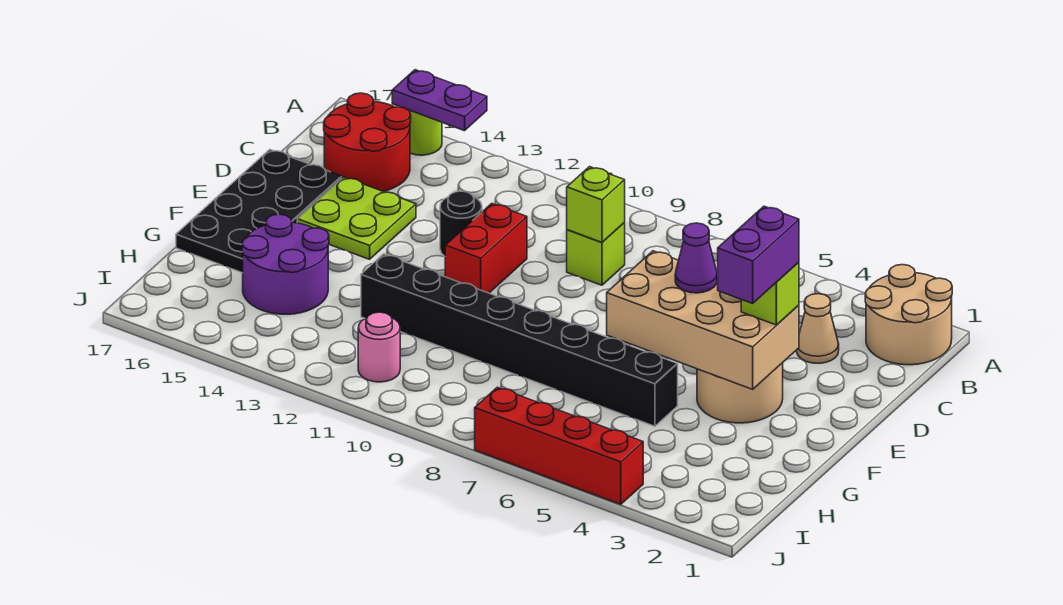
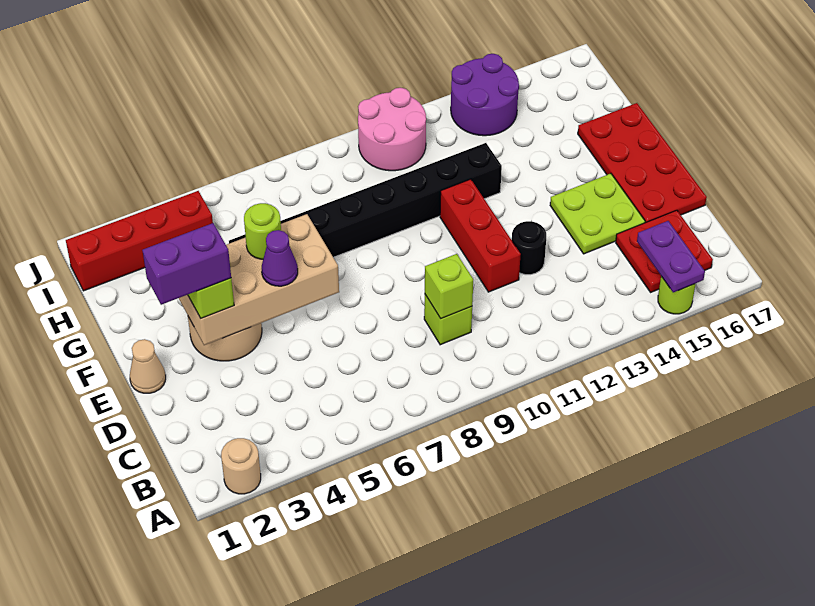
tan 2x2 round brick [865,265,952,365] -> tan 1x1 round brick [221,438,261,494]
purple 1x2 plate [392,70,487,131] -> purple 1x2 plate turned to [637,221,705,292]
red 2x2 round brick [324,93,411,192] -> red 2x2 plate [616,210,713,292]
tan 1x1 cone [797,294,839,363] -> tan 1x1 cone moved to [130,339,166,393]
red 1x2 brick [445,204,527,293] -> red 1x3 brick [440,179,521,292]
black 2x4 plate [176,150,342,273] -> red 2x4 plate [578,103,707,223]
purple 1x2 brick [718,206,799,303] -> purple 1x2 brick turned to [142,223,231,305]
none -> lime 1x1 round brick [244,203,281,259]
purple 2x2 round brick [242,214,329,314] -> purple 2x2 round brick moved to [451,54,519,136]
pink 1x1 round brick [358,312,400,382] -> pink 2x2 round brick [358,88,426,171]
red 1x4 brick [475,387,643,504] -> red 1x4 brick moved to [66,191,213,291]

